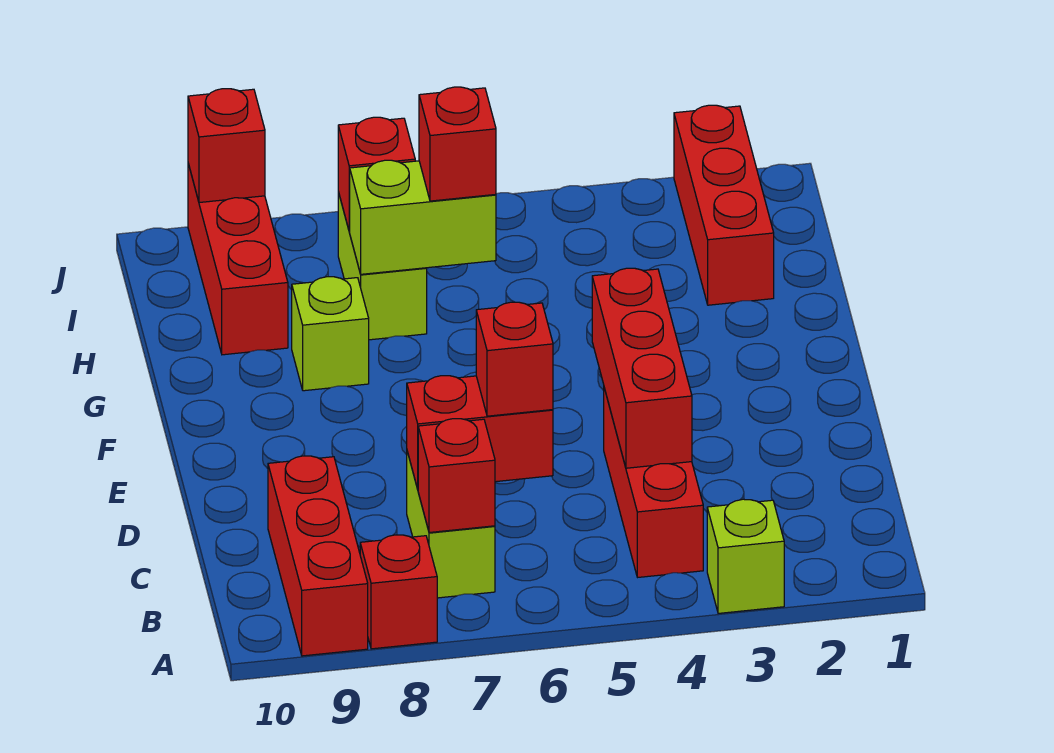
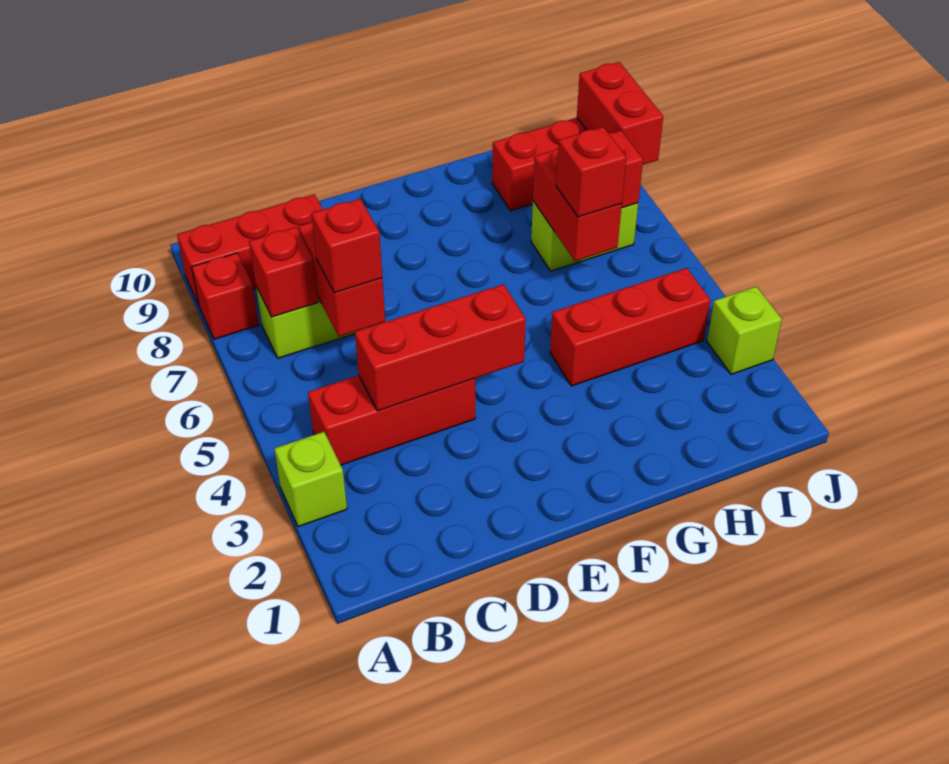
lime 1x1 brick [292,277,369,391] -> lime 1x1 brick moved to [707,286,782,374]
red 1x3 brick [674,105,774,305] -> red 1x3 brick moved to [550,268,710,386]
lime 1x2 brick [350,160,496,274] -> red 1x2 brick [533,148,622,261]
red 1x1 brick [188,89,265,203] -> red 1x2 brick [577,62,663,165]

